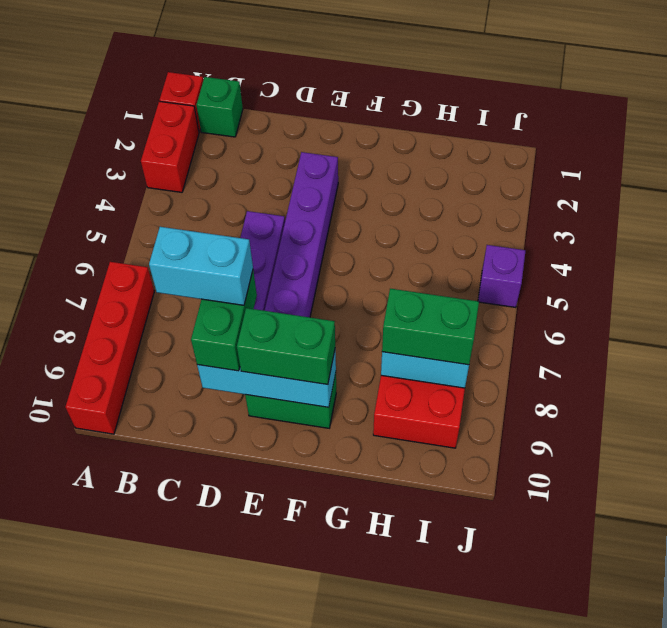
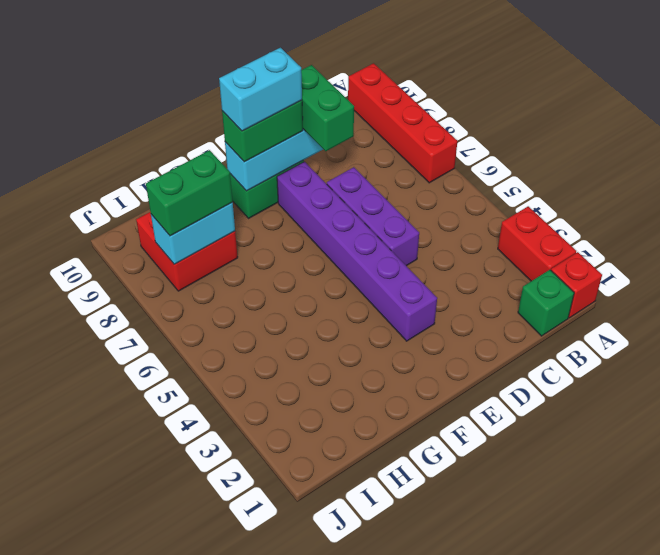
cyan 1x2 brick [149,227,253,305] -> cyan 1x2 brick moved to [219,48,302,131]
purple 1x1 brick [478,245,525,308] -> none

